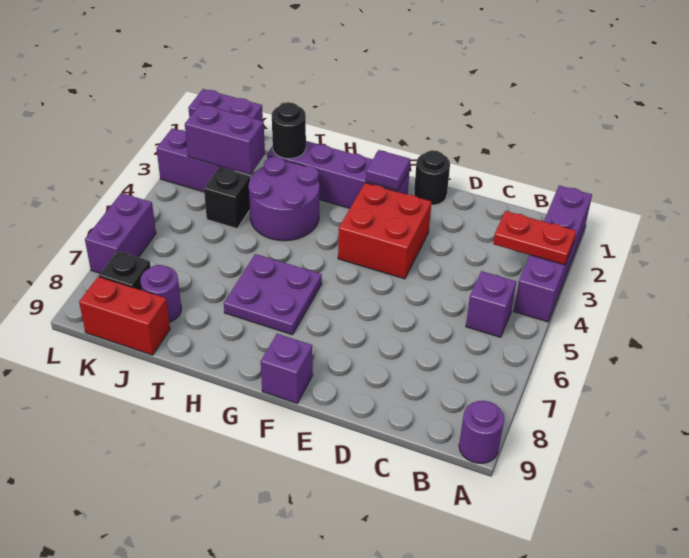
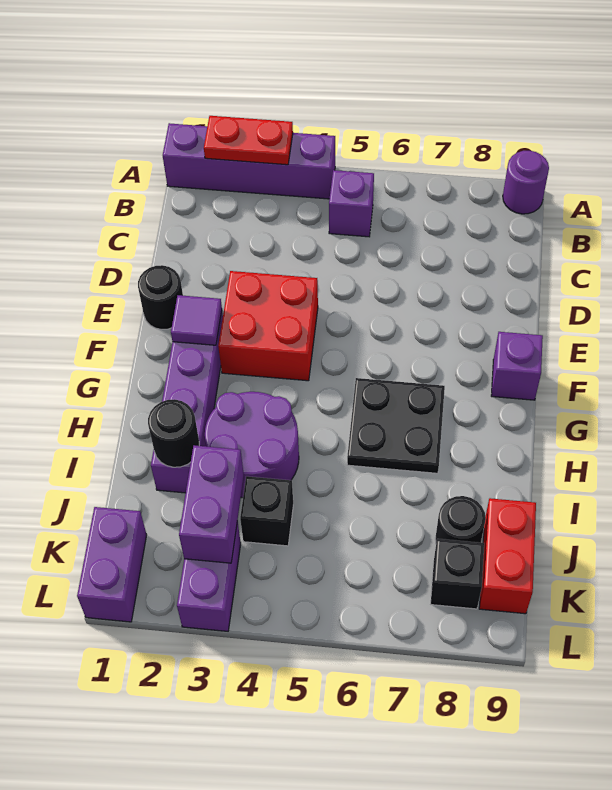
red 1x2 plate [493,211,576,265] -> red 1x2 plate turned to [204,116,293,165]
purple 2x2 plate [224,254,322,335] -> black 2x2 plate [347,378,445,473]
purple 1x1 round brick [141,265,181,322] -> black 1x1 round brick [435,496,486,543]
purple 1x2 brick [85,193,156,273] -> none

